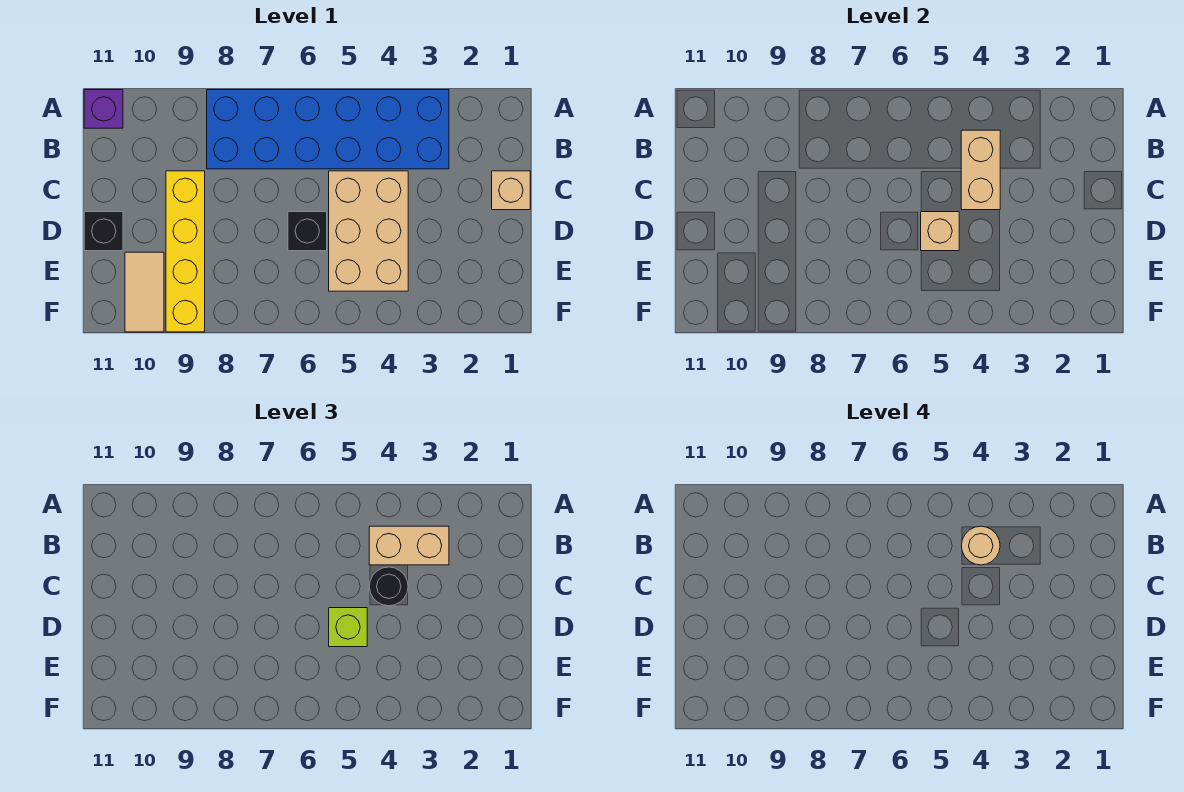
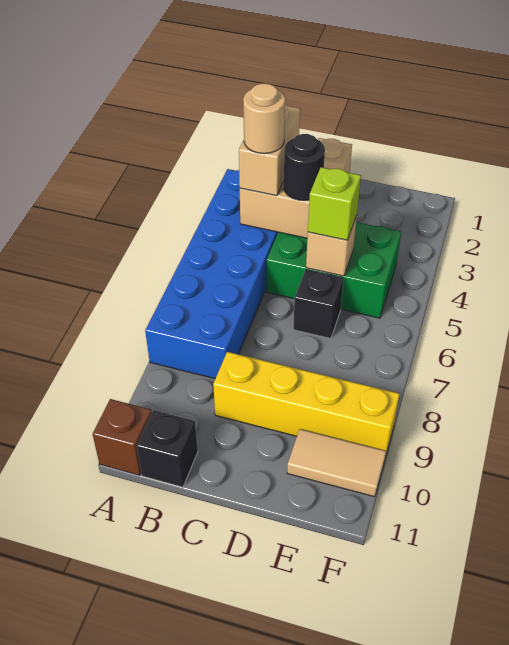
purple 1x1 brick [84,90,123,128] -> brown 1x1 brick [93,399,152,475]
tan 2x3 brick [329,171,408,291] -> green 2x3 brick [266,222,401,318]
black 1x1 brick [84,212,123,251] -> black 1x1 brick moved to [137,410,198,487]

